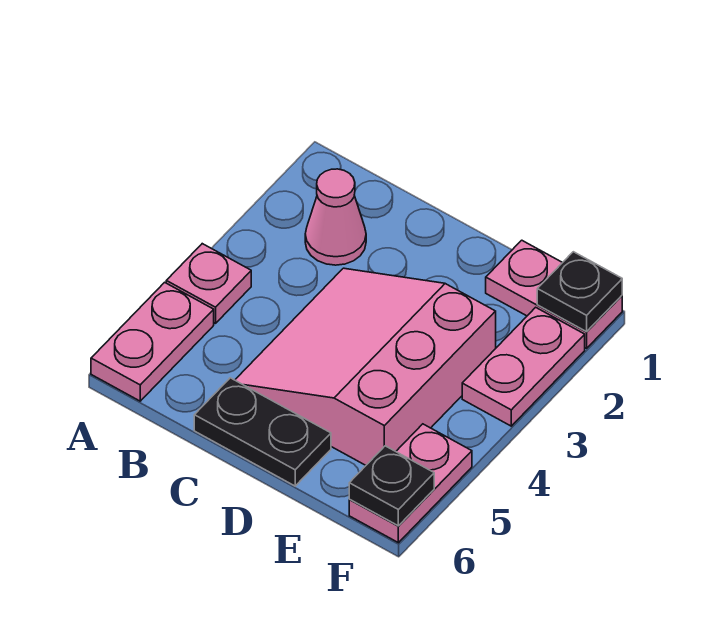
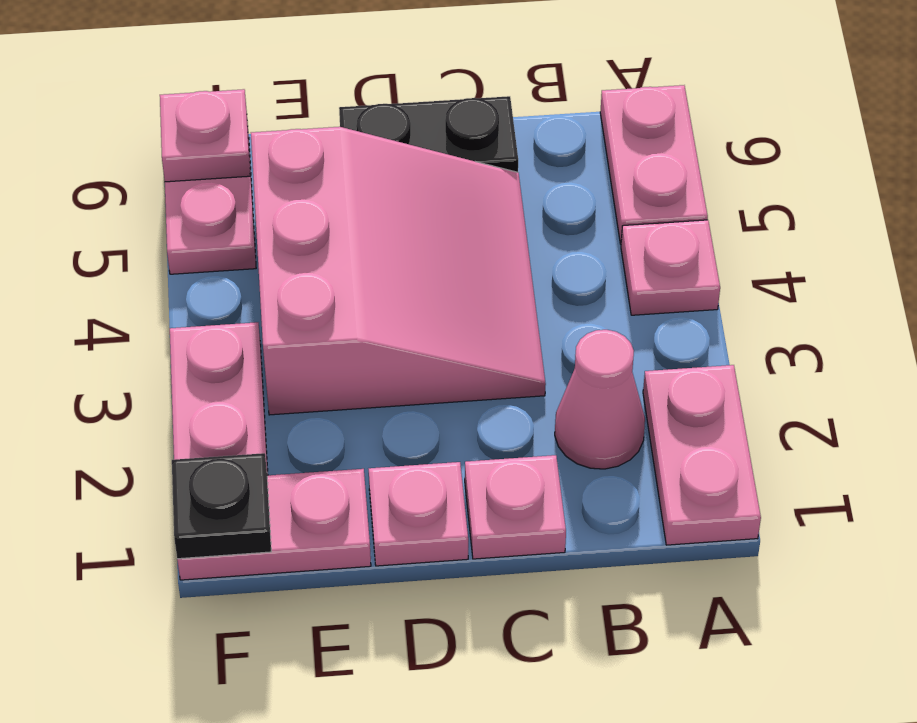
none -> pink 1x2 plate [643,365,761,545]
none -> pink 1x1 plate [465,455,566,559]
none -> pink 1x1 plate [369,462,468,566]
black 1x1 plate [349,446,434,526] -> pink 1x1 plate [160,89,250,182]

